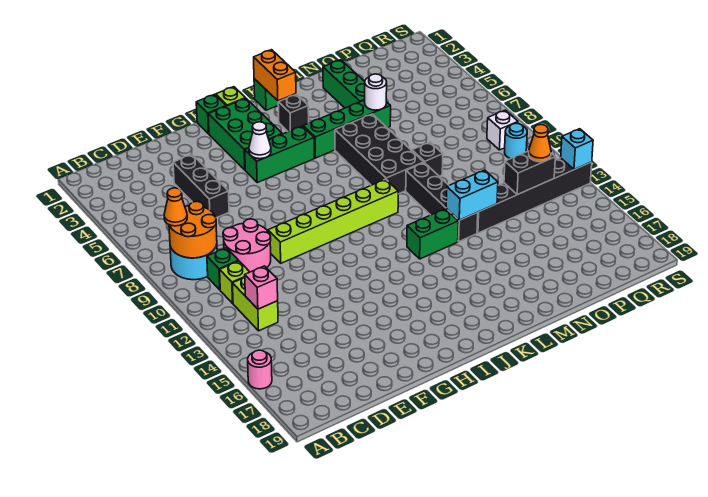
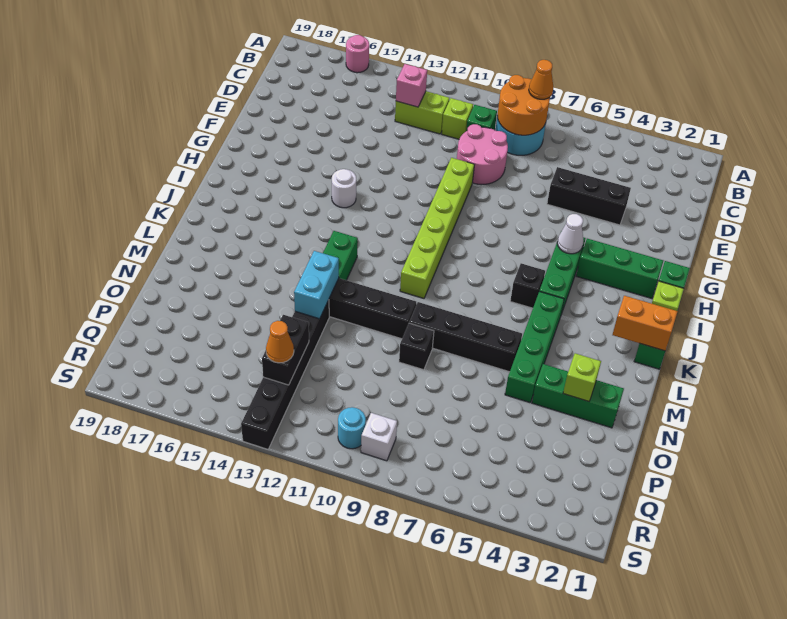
green 2x3 brick [208,98,282,170] -> green 1x3 brick [576,239,663,298]
black 1x1 brick [278,94,309,132] -> black 1x1 brick moved to [510,263,545,308]
black 2x4 brick [335,114,424,194] -> black 1x4 brick [409,302,522,372]
none -> lime 1x1 brick [563,353,601,401]
white 1x1 round brick [365,74,387,110] -> white 1x1 round brick moved to [332,169,356,208]
cyan 1x1 brick [561,129,593,169] -> none

